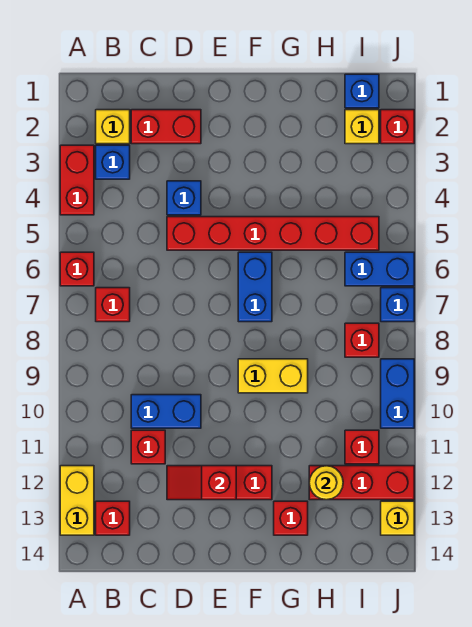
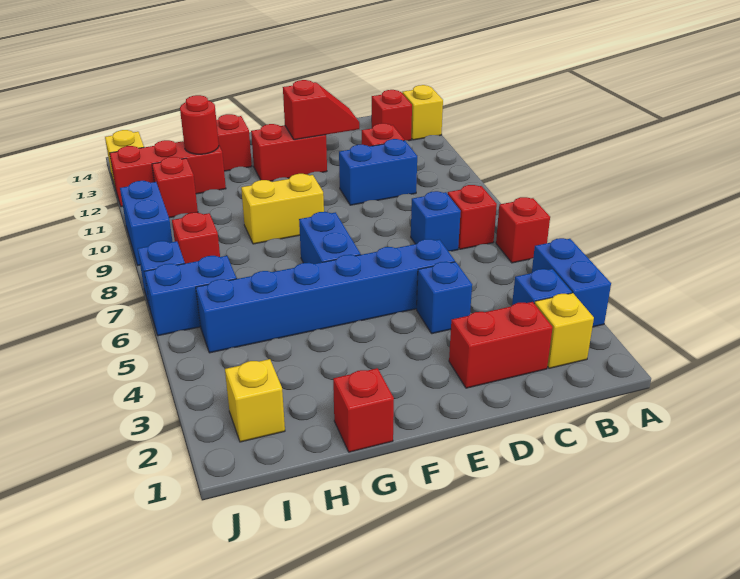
red 1x2 brick [60,145,94,215] -> blue 1x2 brick [532,238,611,327]
yellow 1x2 brick [60,466,94,535] -> yellow 1x1 brick [402,85,443,140]
red 1x6 brick [167,217,379,250] -> blue 1x6 brick [196,239,455,353]
yellow 1x1 round brick [309,466,343,500] -> red 1x1 round brick [180,95,219,154]
blue 1x1 brick [345,74,379,108] -> blue 1x1 brick moved to [411,191,461,251]
red 1x1 brick [381,110,414,144] -> red 1x1 brick moved to [333,368,394,452]

